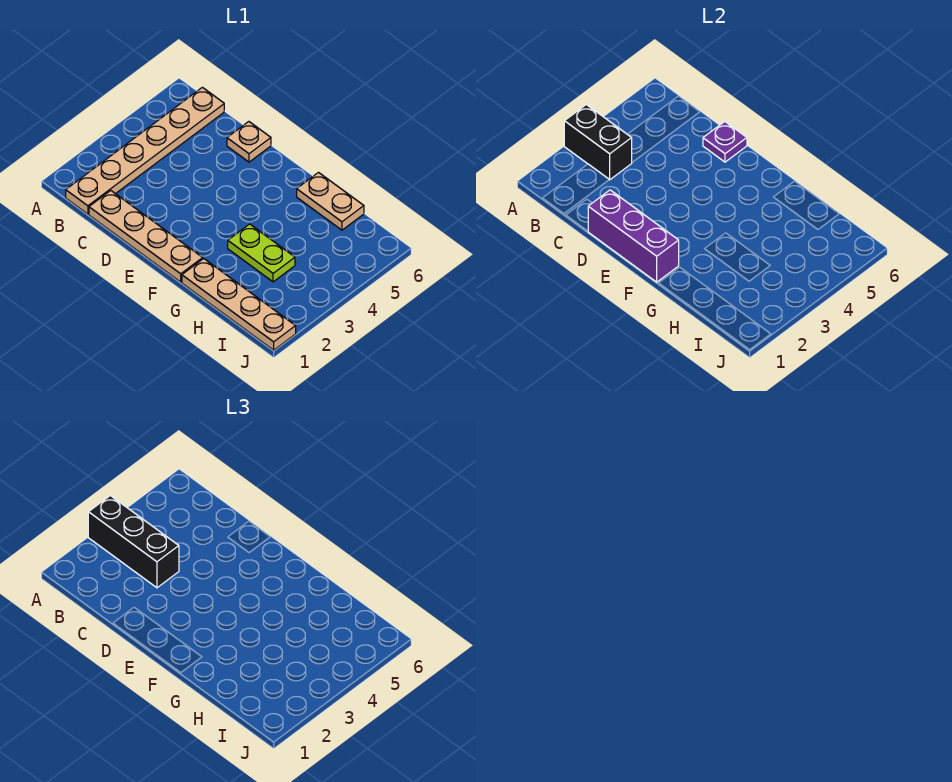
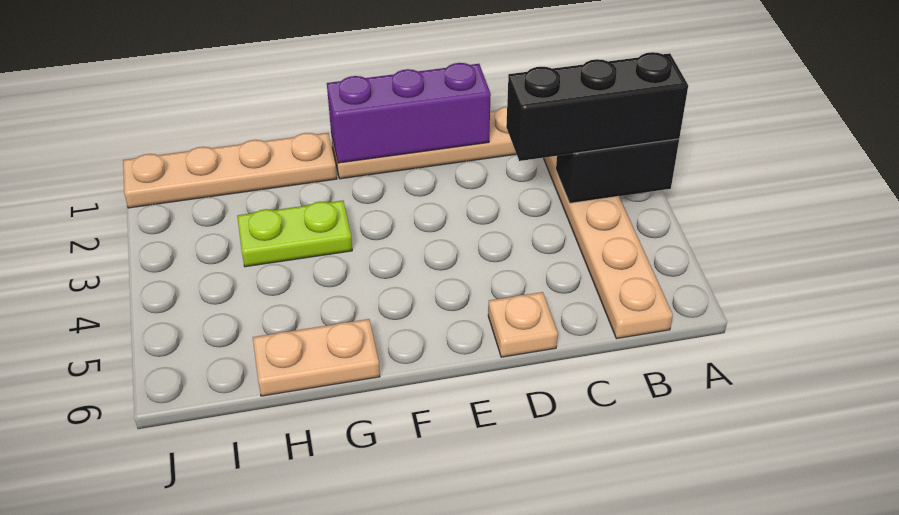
purple 1x1 plate [703,122,747,162] -> none

